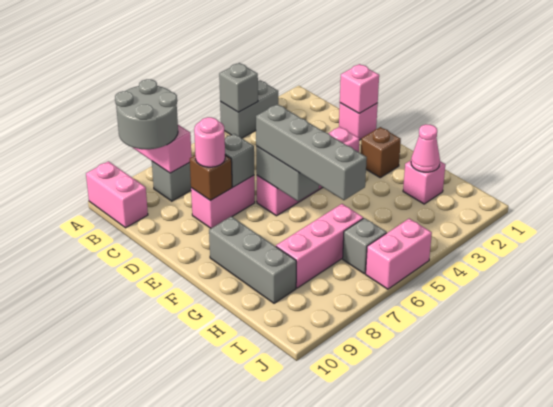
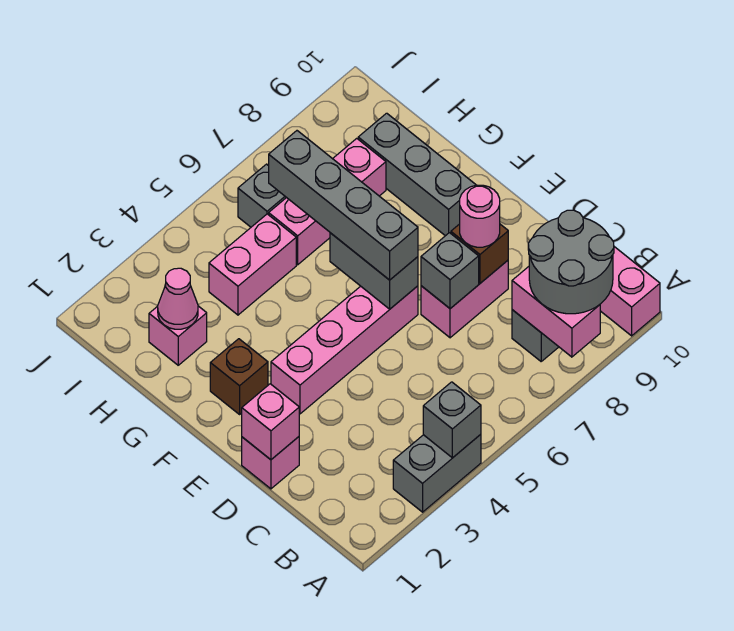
pink 1x2 brick [366,219,432,289] -> pink 1x2 brick moved to [209,214,296,315]

